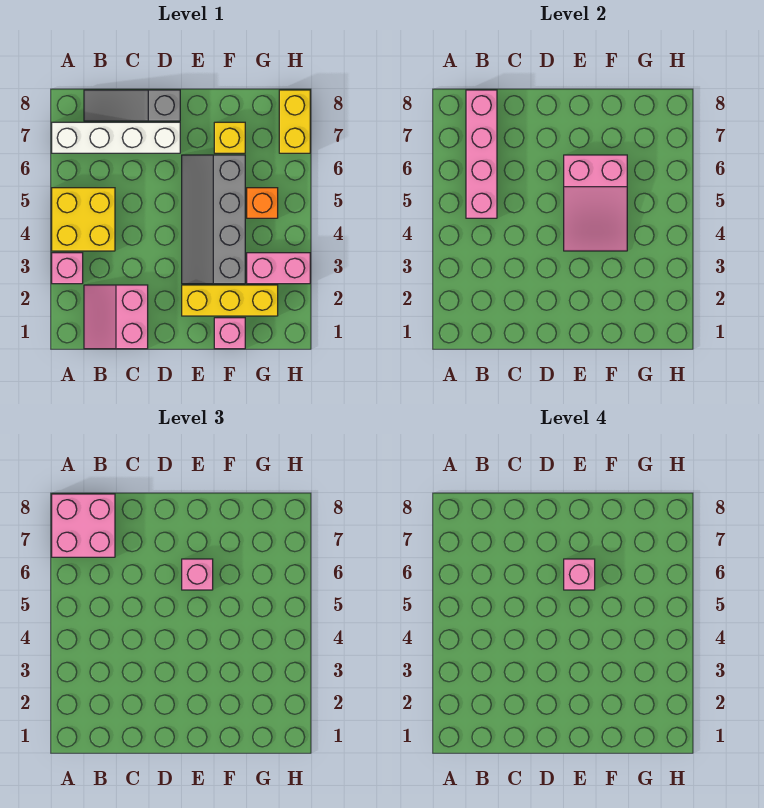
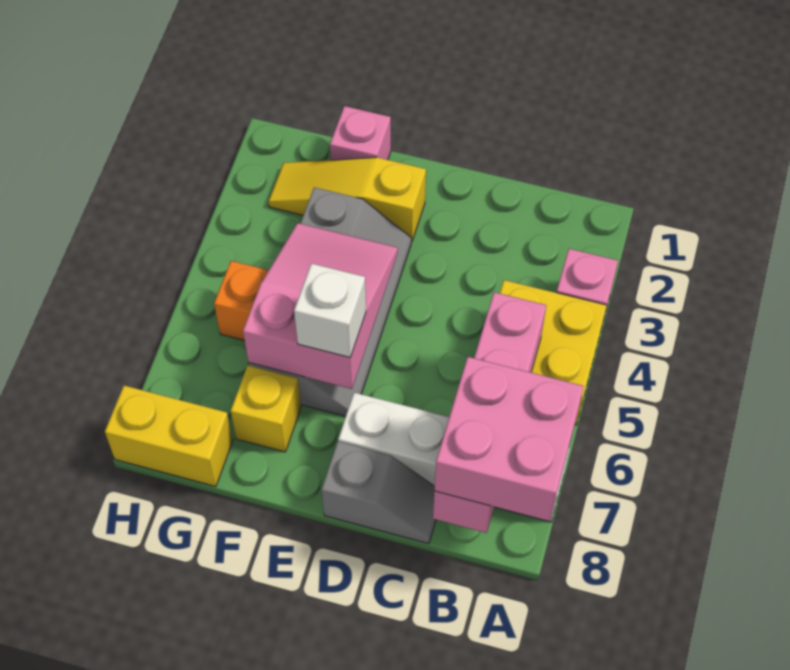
pink 2x2 slope [84,285,148,349] -> none
grey 1x3 slope [84,90,180,121] -> grey 1x2 slope [322,441,436,544]
yellow 1x3 brick [182,285,278,316] -> yellow 1x3 slope [269,157,426,242]
pink 1x1 brick [182,559,213,590] -> white 1x1 brick [294,263,366,357]
pink 1x1 brick [564,559,595,590] -> none
pink 1x2 brick [247,253,310,284] -> none
yellow 1x2 brick [279,90,310,153] -> yellow 1x2 brick turned to [105,386,233,487]

